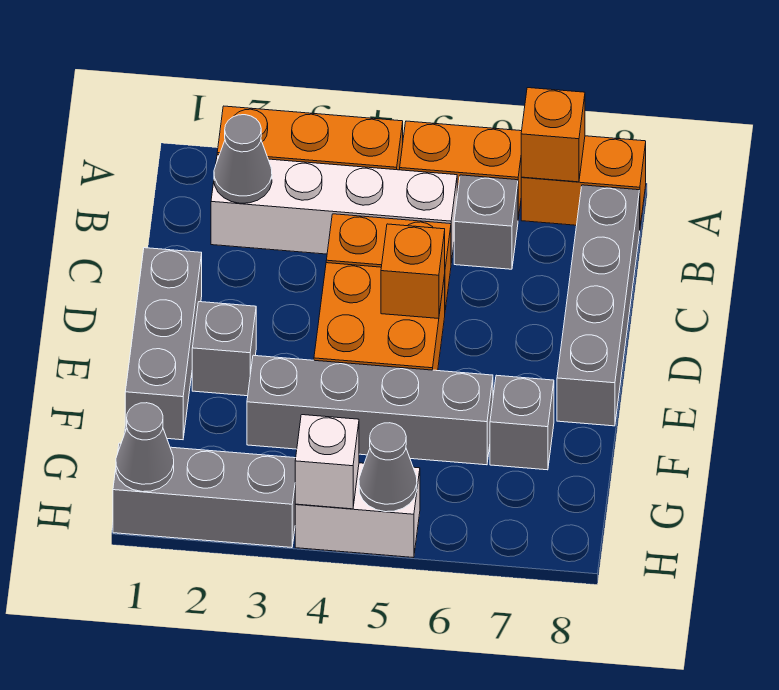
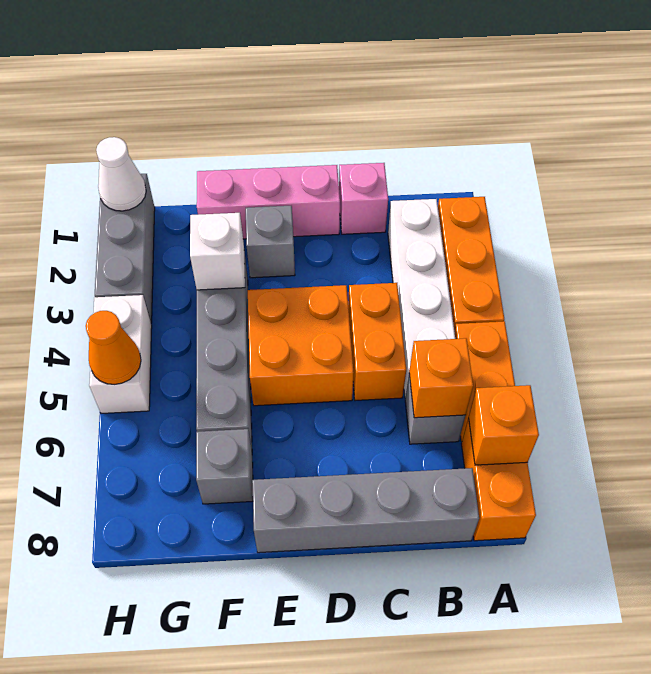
grey 1x1 cone [214,115,272,203] -> none
none -> pink 1x1 brick [339,163,388,234]
grey 1x3 brick [125,248,202,440] -> pink 1x3 brick [197,165,340,239]
orange 1x1 brick [381,224,445,319] -> orange 1x1 brick moved to [409,338,473,418]
grey 1x1 cone [116,403,174,492] -> white 1x1 cone [96,137,146,211]
white 1x1 brick [295,415,359,509] -> white 1x1 brick moved to [190,213,245,290]
grey 1x1 cone [359,423,417,512] -> orange 1x1 cone [86,311,141,384]

